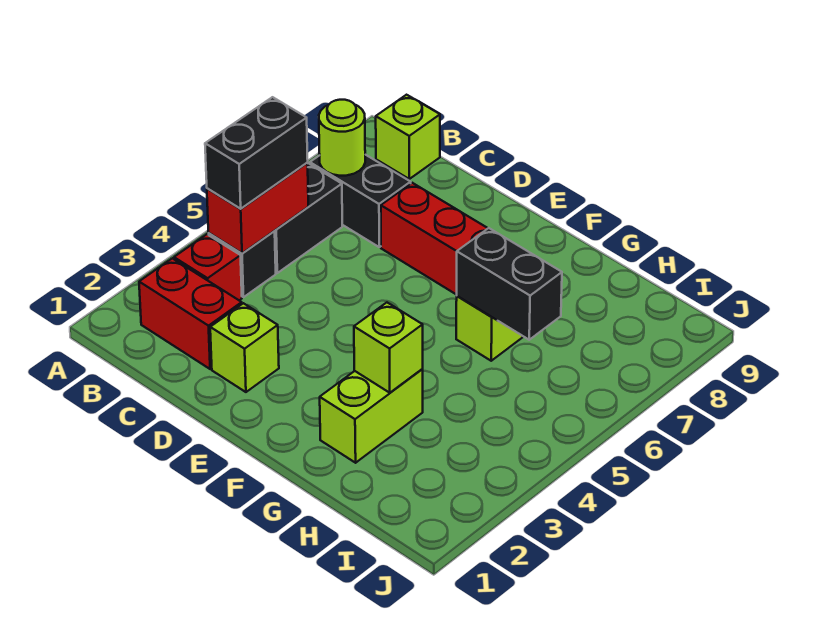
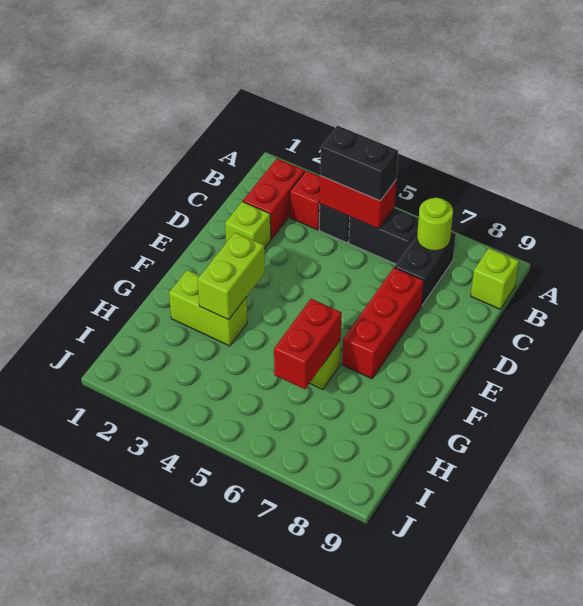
lime 1x1 brick [354,303,423,393] -> lime 1x2 brick [198,232,265,320]
black 1x2 brick [457,228,562,340] -> red 1x2 brick [274,299,342,389]

